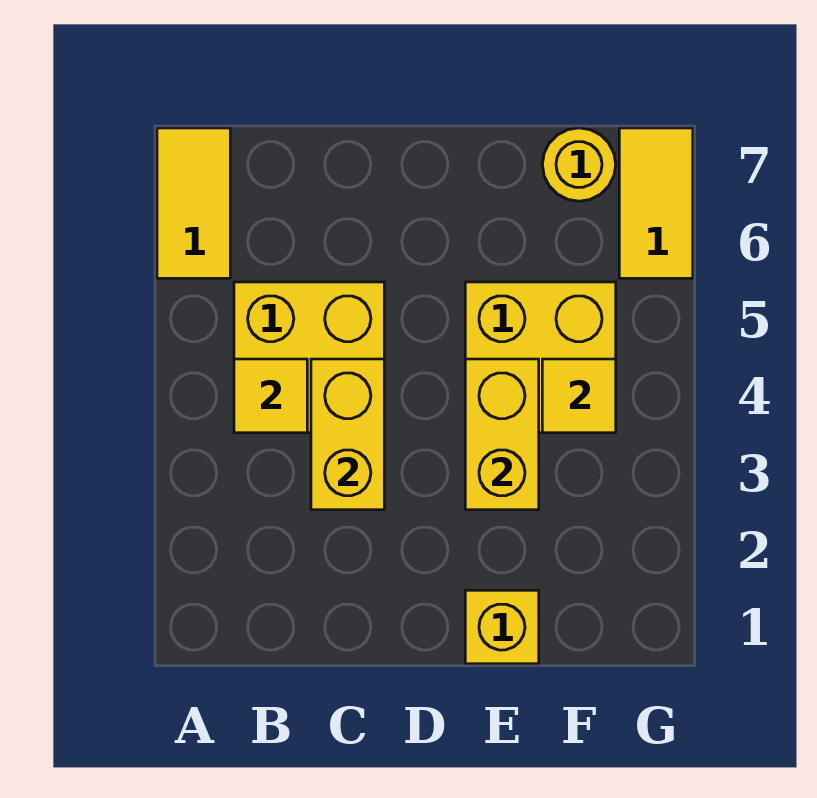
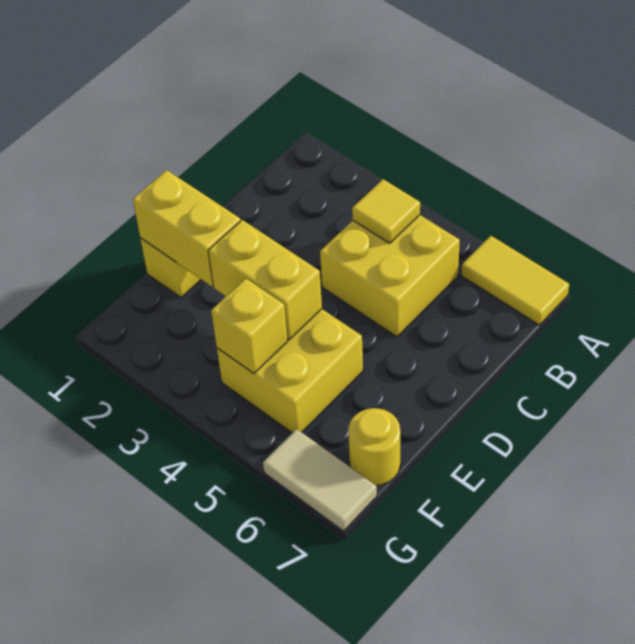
yellow 1x2 brick [311,359,384,510] -> yellow 1x2 brick moved to [133,170,241,287]
yellow 1x1 tile [542,359,616,433] -> yellow 1x1 brick [211,279,288,374]
yellow 1x2 tile [619,128,693,278] -> tan 1x2 tile [263,429,377,531]

